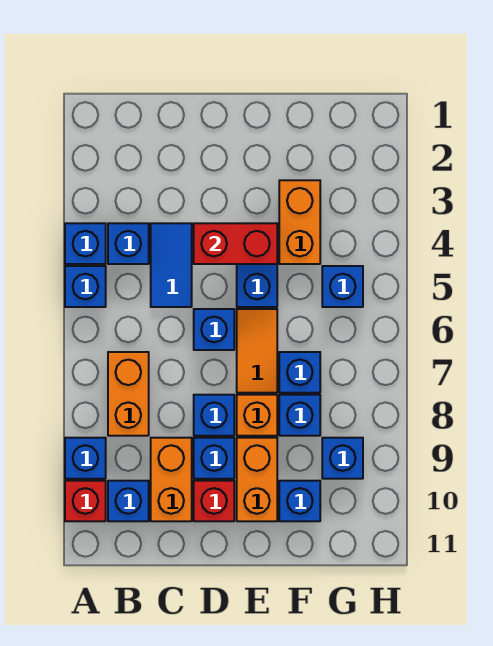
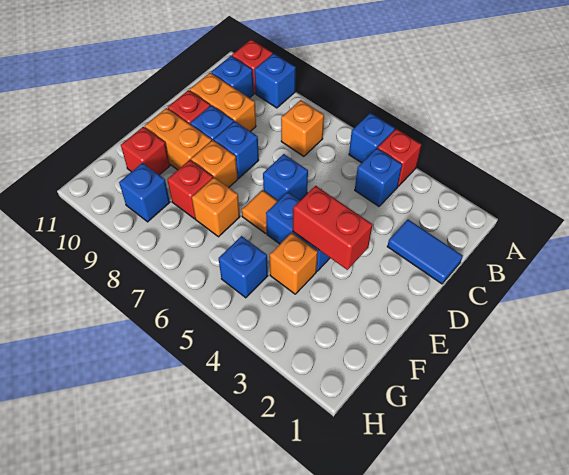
blue 1x1 brick [65,223,106,264] -> red 1x1 brick [378,129,421,186]
orange 1x2 brick [108,352,149,436] -> orange 1x1 brick [281,100,324,156]
blue 1x2 tile [151,223,192,307] -> blue 1x2 tile moved to [387,220,463,284]
red 1x2 brick [194,223,277,264] -> red 1x2 brick turned to [293,186,372,270]
orange 1x2 tile [237,309,277,393] -> orange 1x1 tile [242,190,278,233]
orange 1x2 brick [279,180,320,264] -> orange 1x1 brick [270,233,318,294]
blue 1x1 brick [279,352,320,393] -> orange 1x1 brick [192,177,240,237]
blue 1x1 brick [279,395,320,436] -> red 1x1 brick [167,160,213,219]
blue 1x1 brick [279,481,320,521] -> red 1x1 brick [121,127,170,175]

